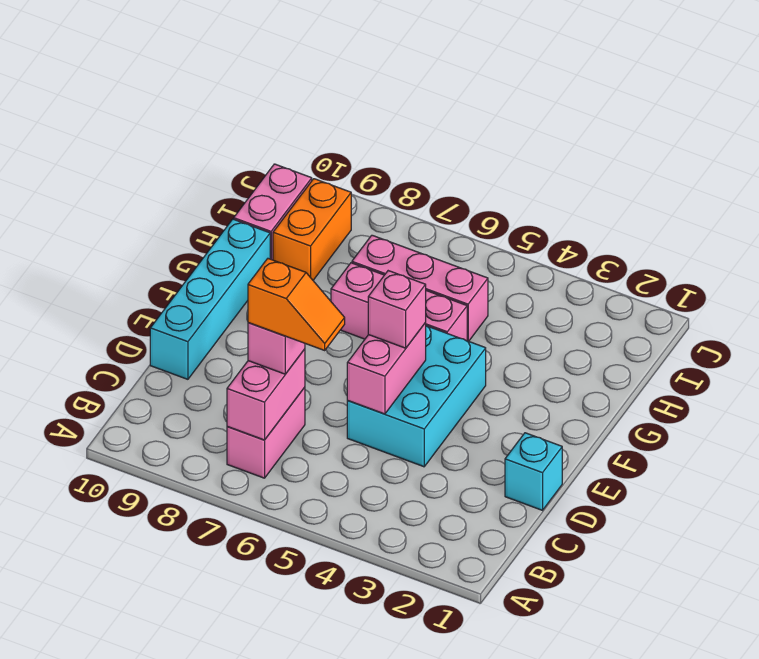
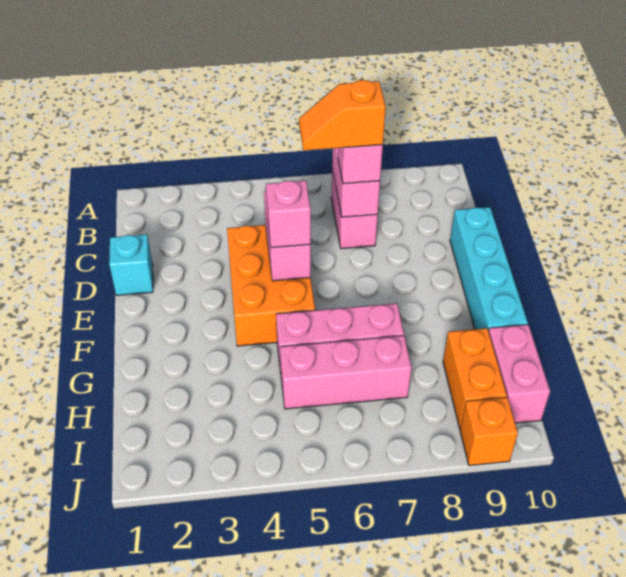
cyan 2x3 brick [347,326,486,467] -> orange 2x3 brick [227,225,315,346]
none -> orange 1x1 brick [460,397,518,465]

